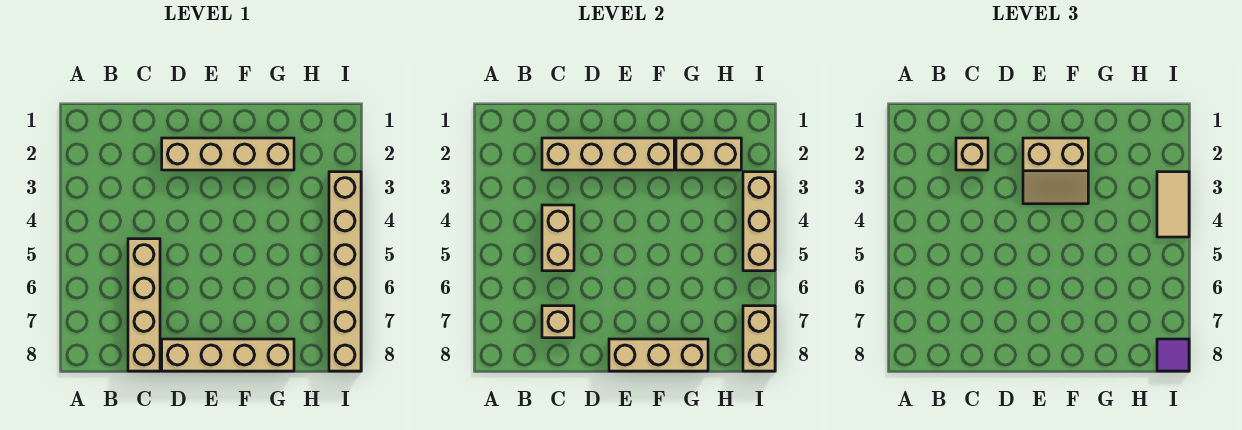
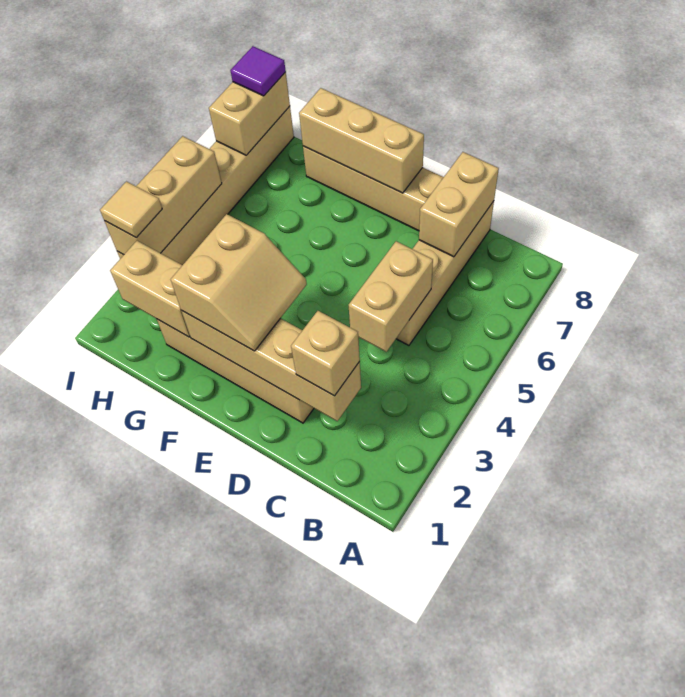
tan 1x1 brick [542,306,574,338] -> tan 1x2 brick [419,152,499,257]
tan 2x2 slope [1023,138,1088,204] -> tan 2x2 slope turned to [171,214,307,351]
tan 1x2 tile [1157,172,1189,237] -> tan 1x1 tile [100,182,162,238]

